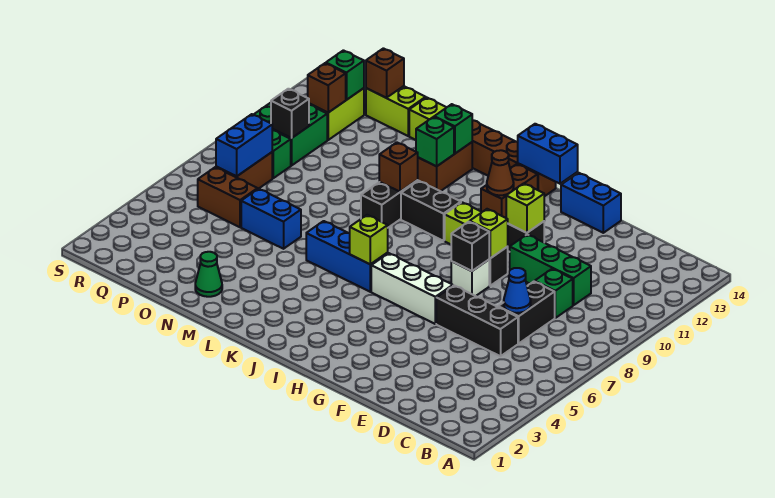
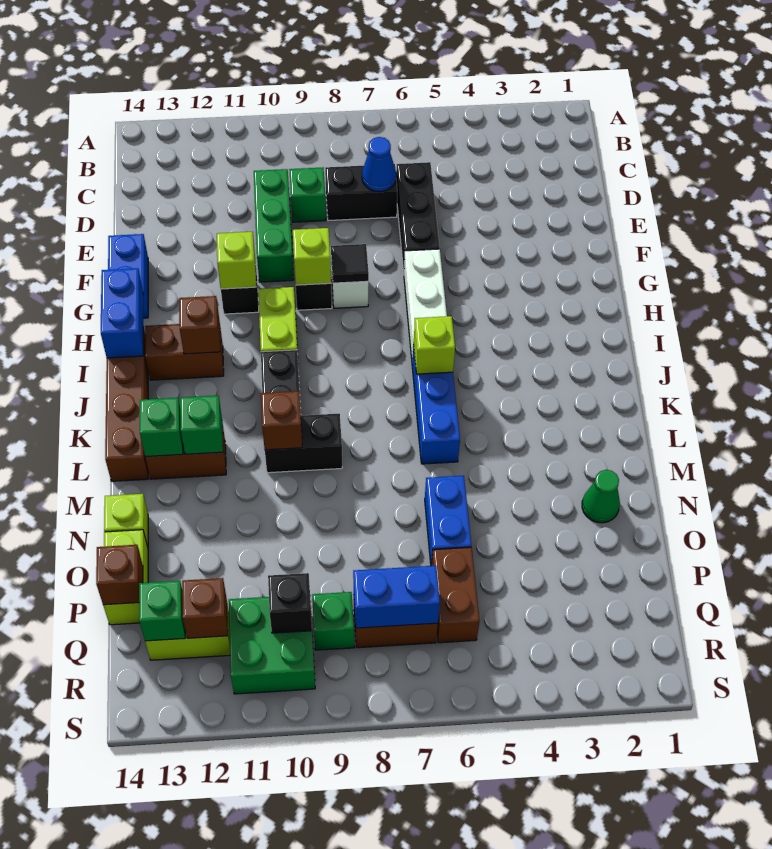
black 1x1 brick [451,222,489,271] -> black 1x1 tile [331,244,369,283]
brown 1x1 cone [487,150,514,195] -> brown 1x1 brick [179,296,220,354]

